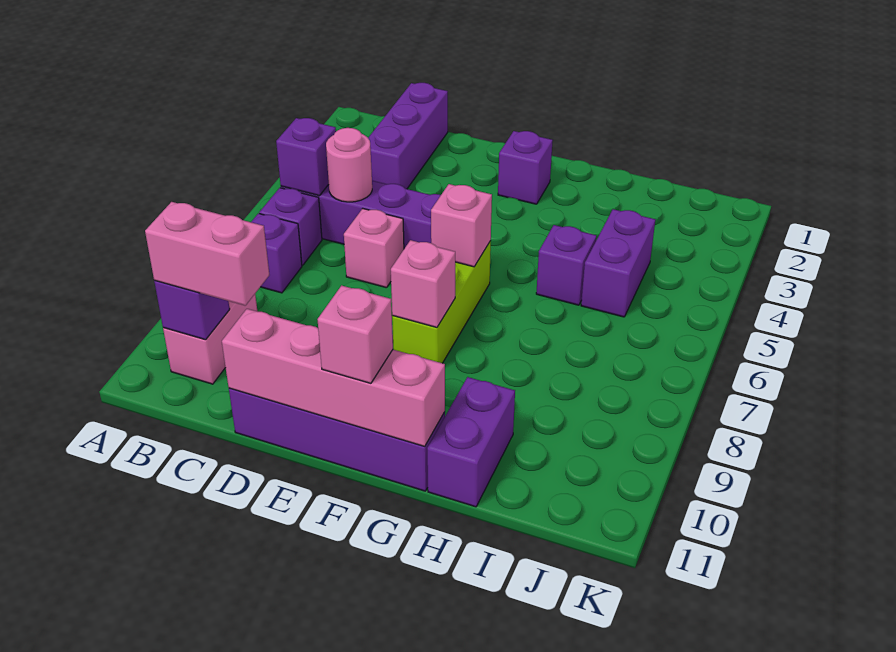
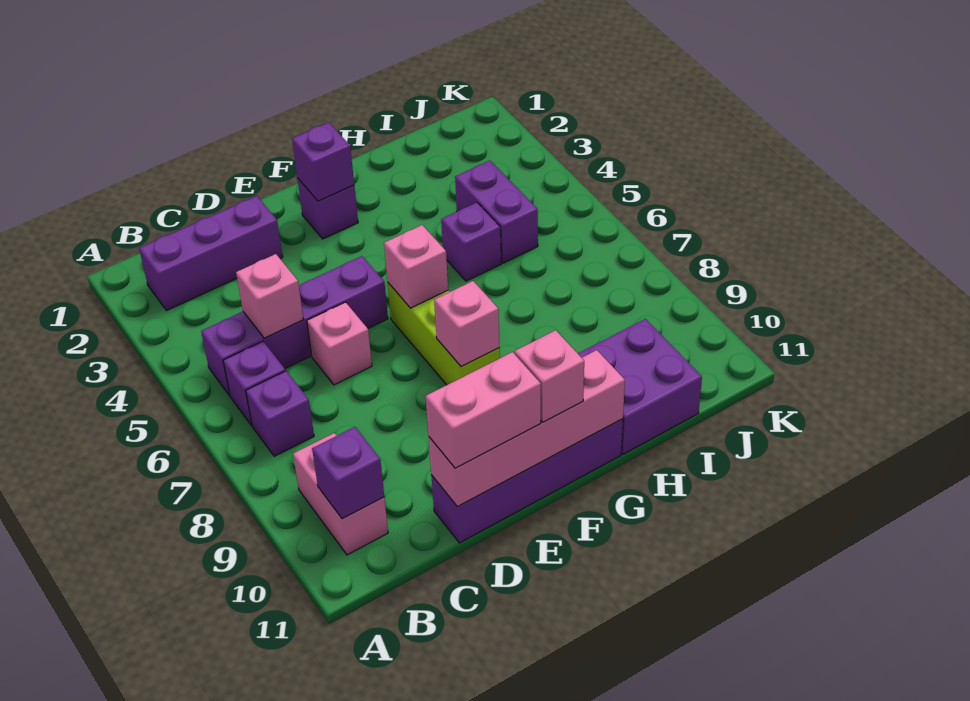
purple 1x1 brick [276,118,336,196] -> purple 1x1 brick moved to [292,123,354,201]
pink 1x2 brick [145,202,269,306] -> pink 1x2 brick moved to [426,352,541,468]
purple 1x3 brick [368,83,448,189] -> purple 1x3 brick turned to [139,196,283,311]
pink 1x1 round brick [326,128,372,202] -> pink 1x1 brick [236,254,304,338]
purple 1x2 brick [427,377,515,507] -> purple 2x2 brick [578,319,702,454]

